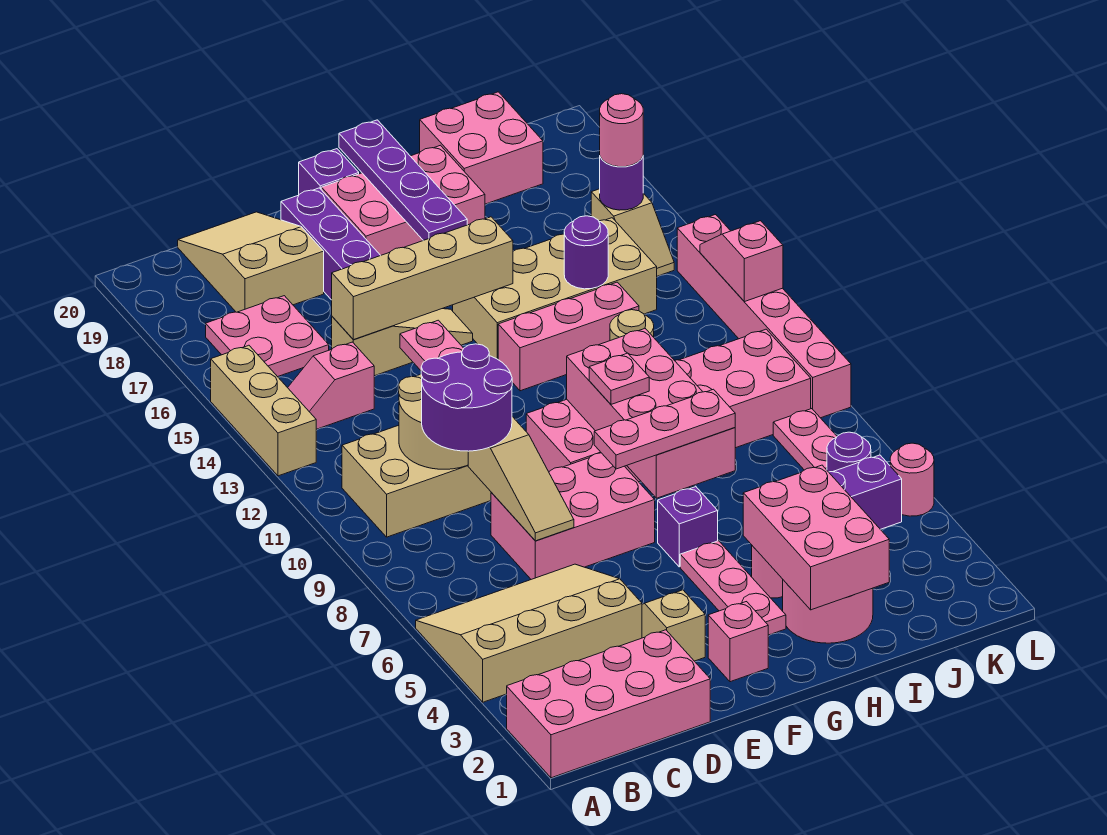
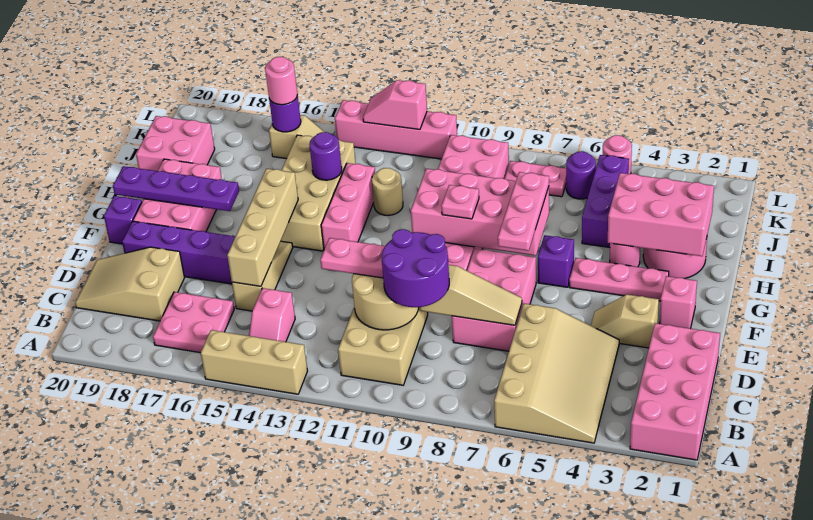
tan 3x4 slope [416,564,642,702] -> tan 3x4 slope turned to [494,304,619,443]
pink 1x6 brick [677,215,851,418] -> pink 1x4 brick [335,100,457,159]

